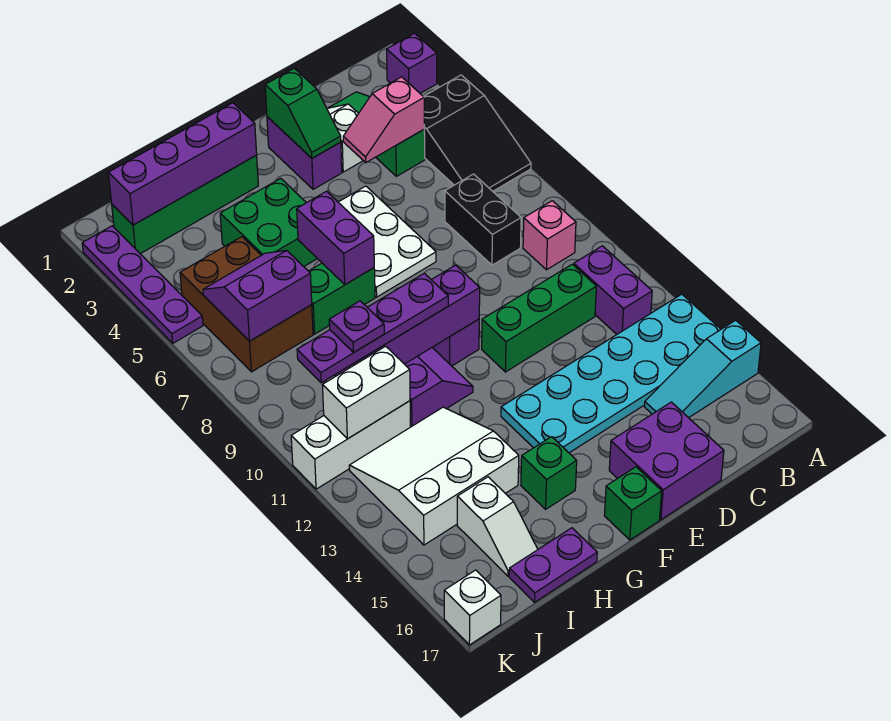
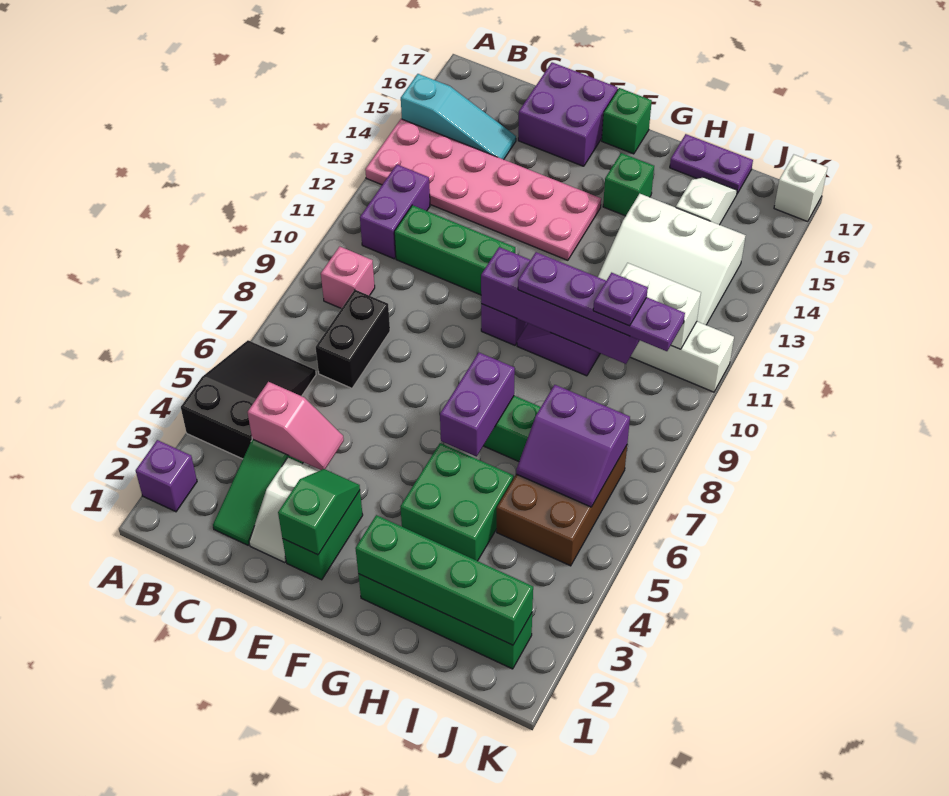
cyan 2x6 plate [501,294,721,453] -> pink 2x6 plate [365,119,601,260]
purple 1x2 brick [267,117,342,189] -> green 1x2 brick [283,491,363,580]
white 2x3 plate [338,186,436,297] -> none
purple 1x4 brick [108,103,257,225] -> green 1x4 brick [355,515,533,645]
purple 1x4 plate [82,226,203,343] -> none

